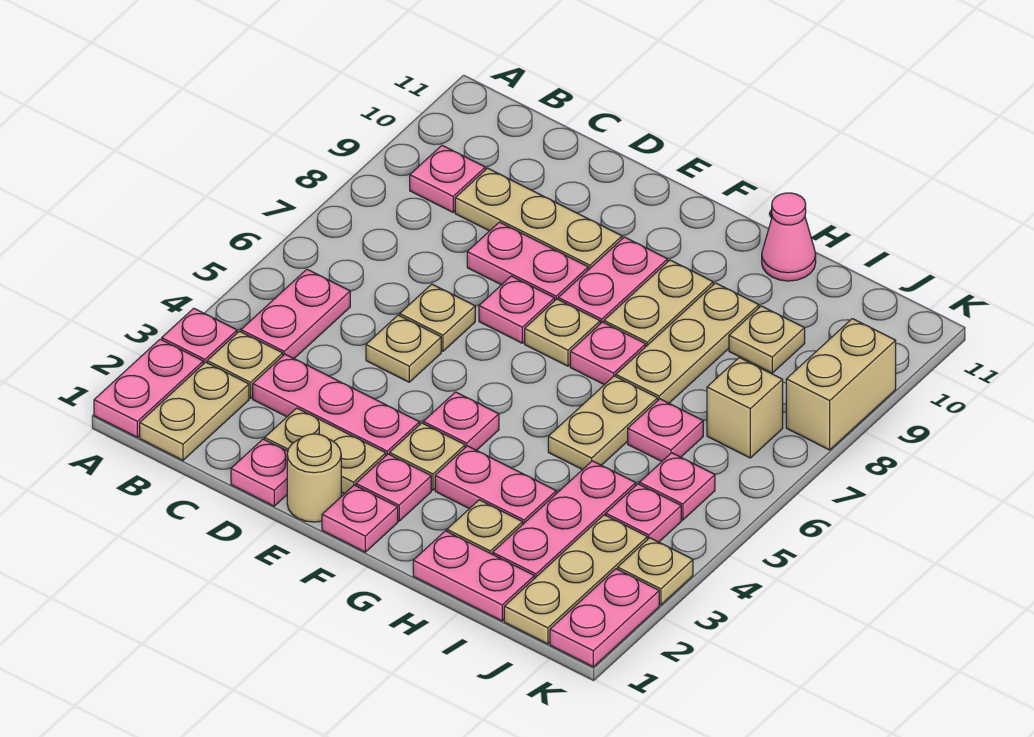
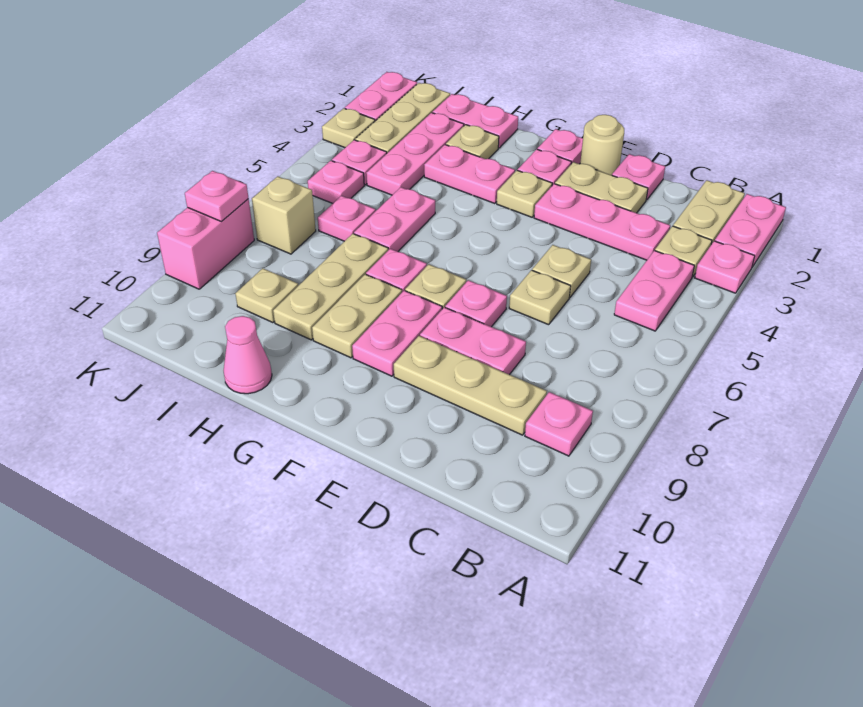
pink 1x1 plate [423,392,499,450] -> pink 1x1 plate moved to [185,171,249,222]
tan 1x2 plate [548,376,658,470] -> pink 1x2 plate [354,187,435,252]
tan 1x2 brick [786,319,896,450] -> pink 1x2 brick [157,199,254,289]

